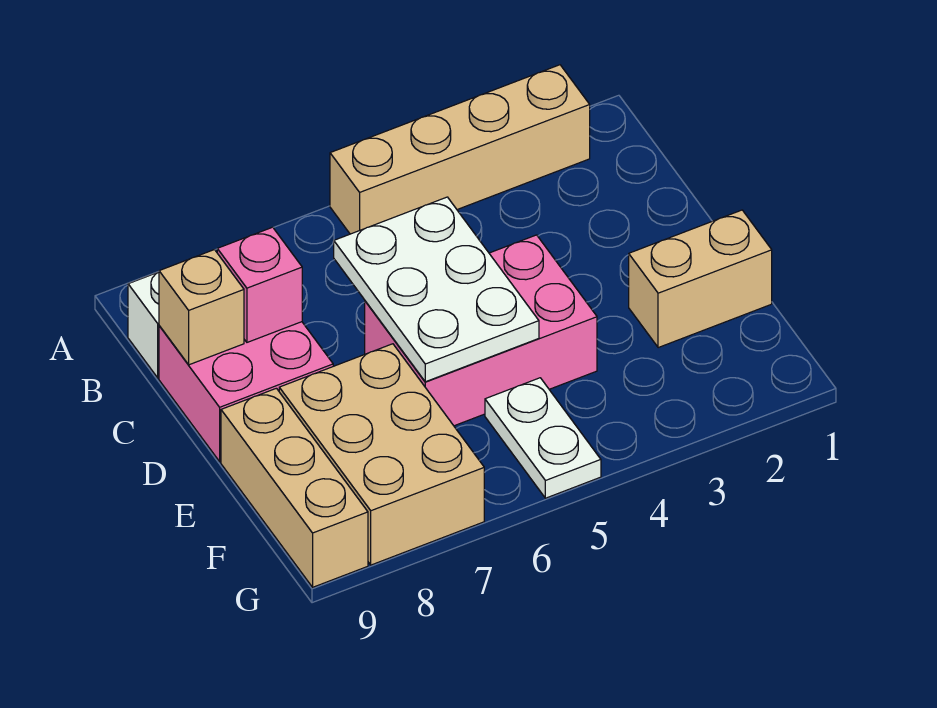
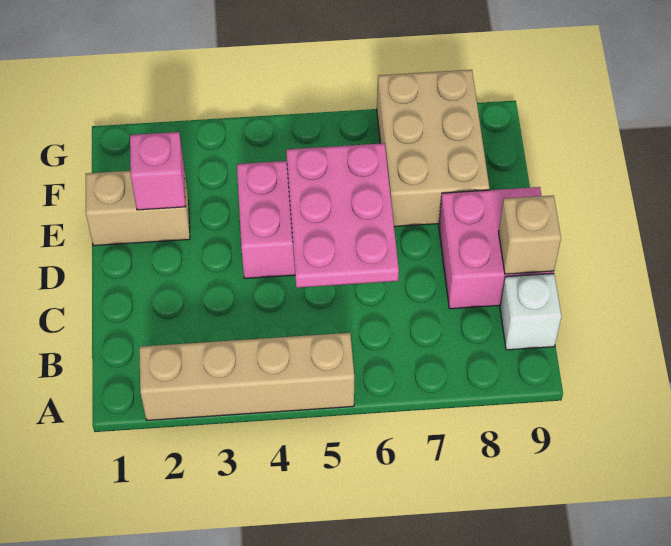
white 2x3 plate [334,197,539,382] -> pink 2x3 plate [286,143,399,288]
pink 1x1 brick [217,227,302,342] -> pink 1x1 brick moved to [130,132,186,210]
tan 1x3 brick [221,388,368,587] -> none
white 1x2 plate [485,378,601,498] -> none

